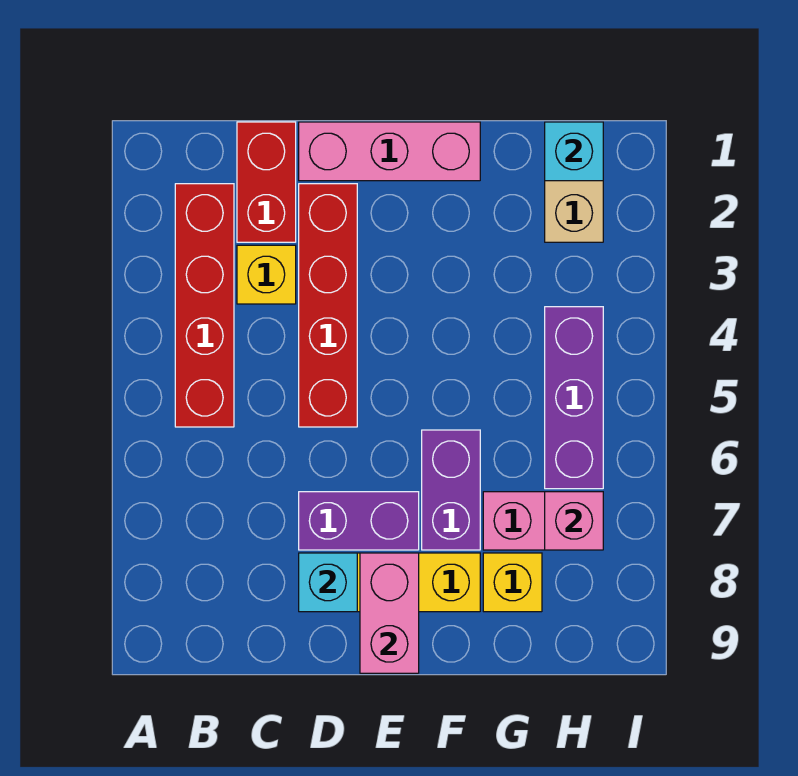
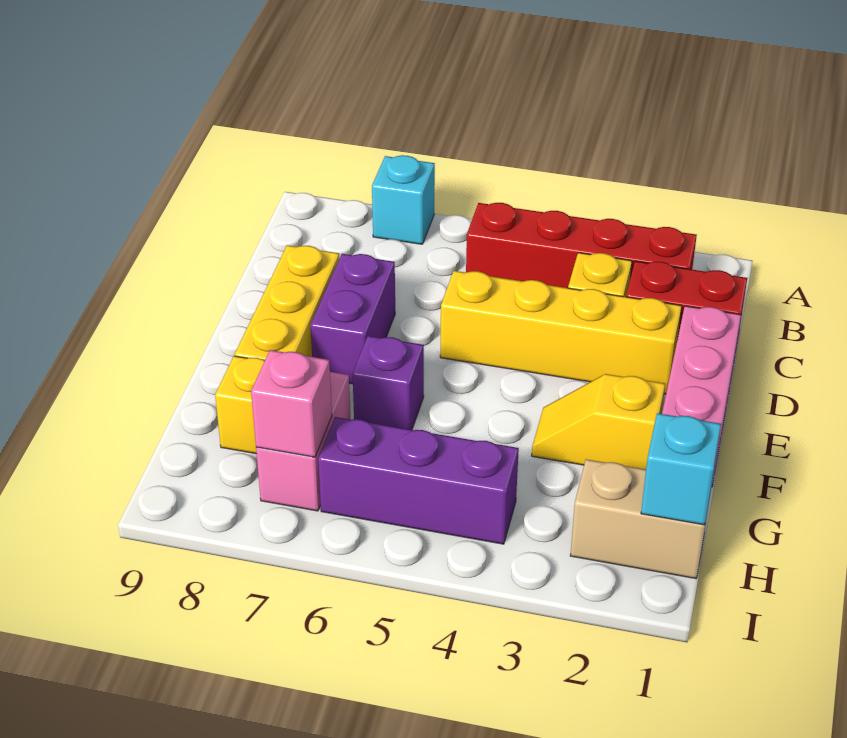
red 1x4 brick [299,184,357,427] -> yellow 1x4 brick [440,271,682,394]
cyan 1x1 brick [299,553,357,612] -> cyan 1x1 brick moved to [372,155,435,244]
pink 1x2 brick [360,553,419,673] -> none
none -> yellow 1x2 slope [532,374,665,469]
purple 1x2 brick [422,430,480,550] -> purple 1x1 brick [352,336,424,430]

